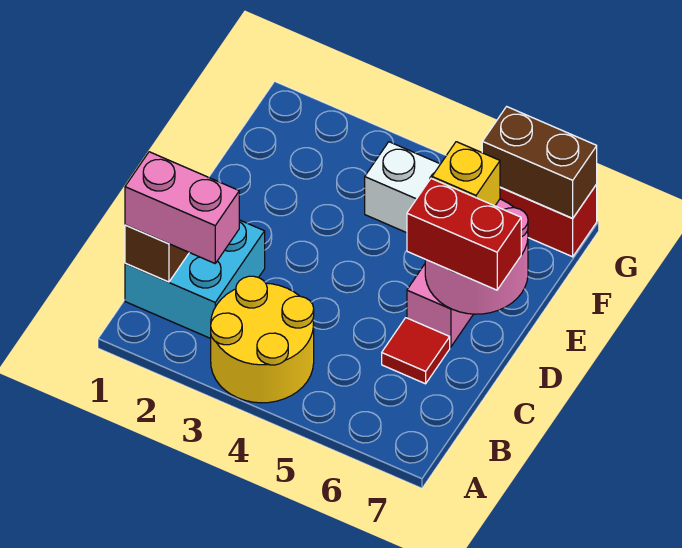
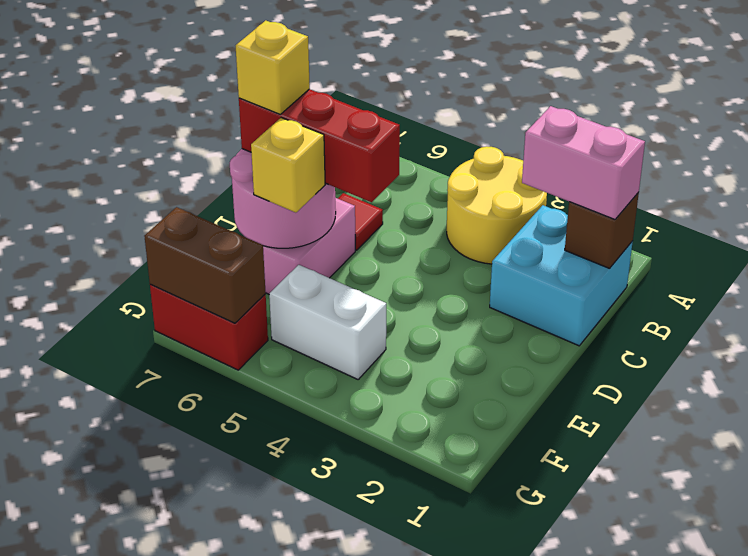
red 1x2 brick [407,179,521,290] -> red 1x3 brick [239,89,400,202]
none -> yellow 1x1 brick [236,20,310,114]

